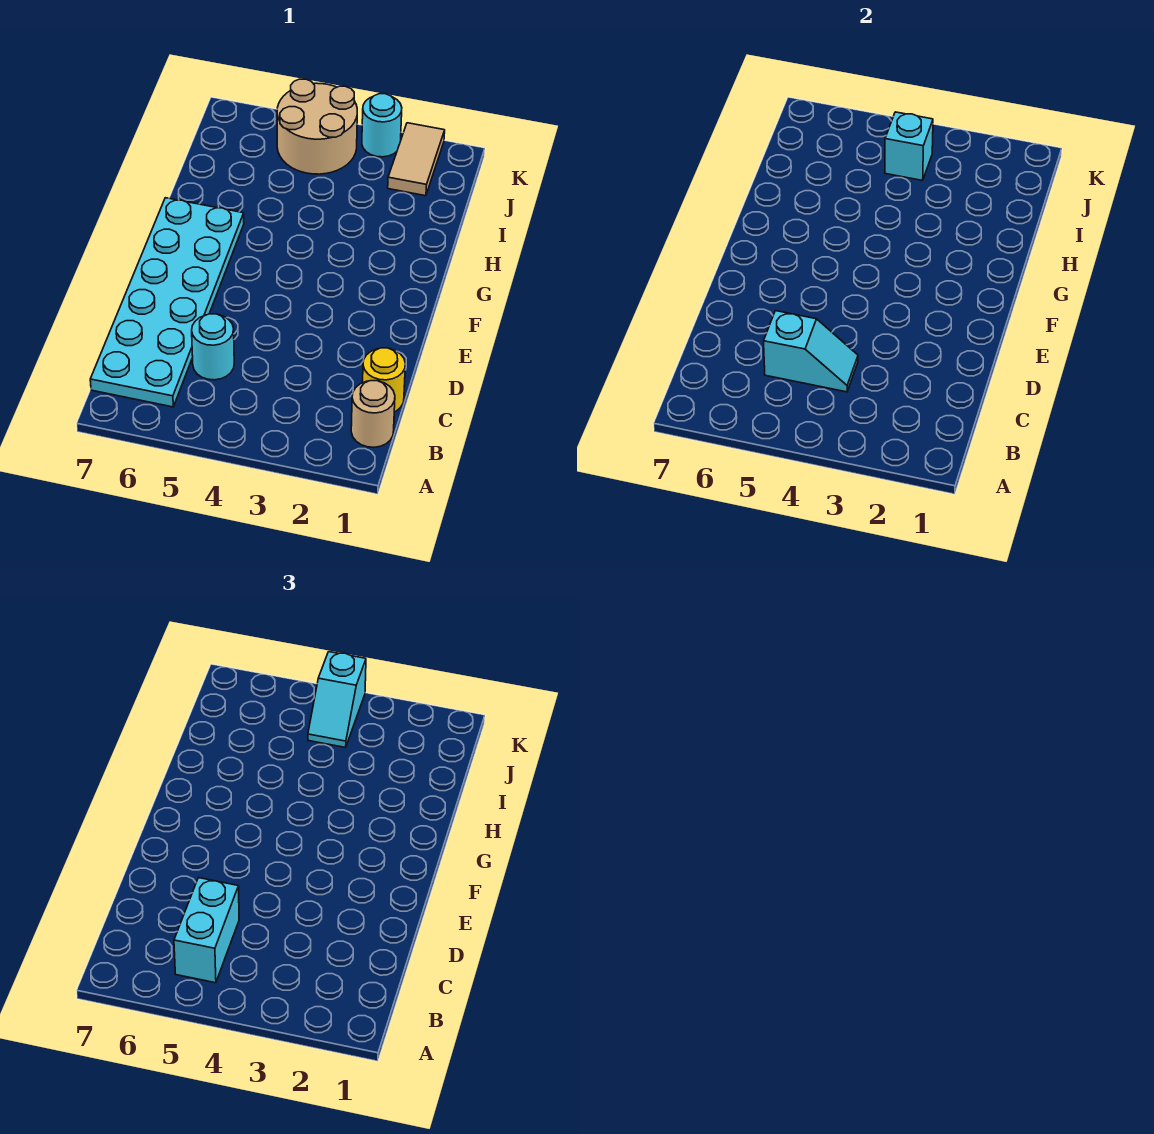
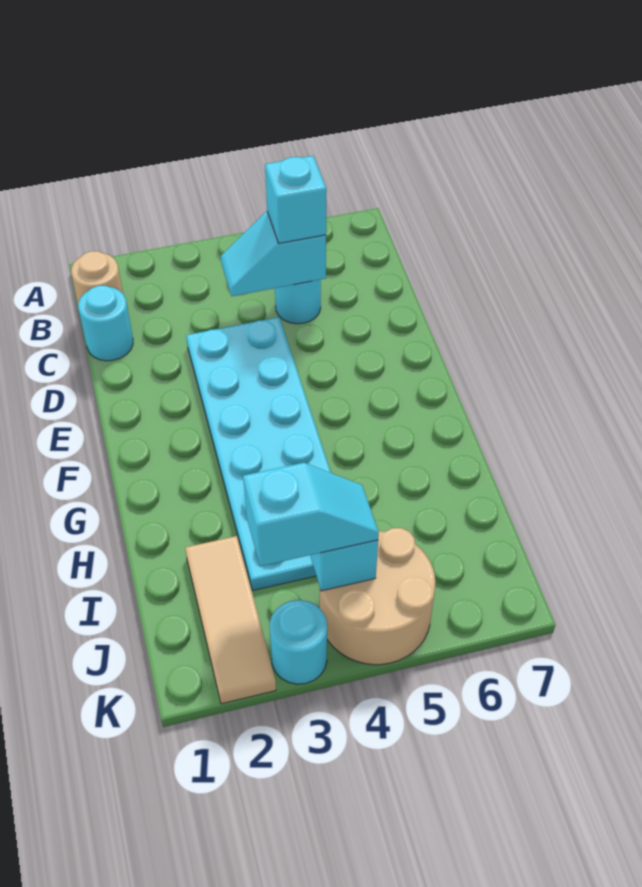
cyan 1x2 brick [174,878,239,983] -> cyan 1x1 brick [265,156,326,243]
cyan 2x6 plate [90,198,244,407] -> cyan 2x6 plate moved to [186,317,331,590]
yellow 1x1 round brick [363,348,405,412] -> cyan 1x1 round brick [78,286,133,361]
tan 1x2 tile [388,123,445,196] -> tan 1x3 tile [185,536,276,704]
cyan 1x2 slope [308,652,366,748] -> cyan 1x2 slope turned to [243,463,379,566]

